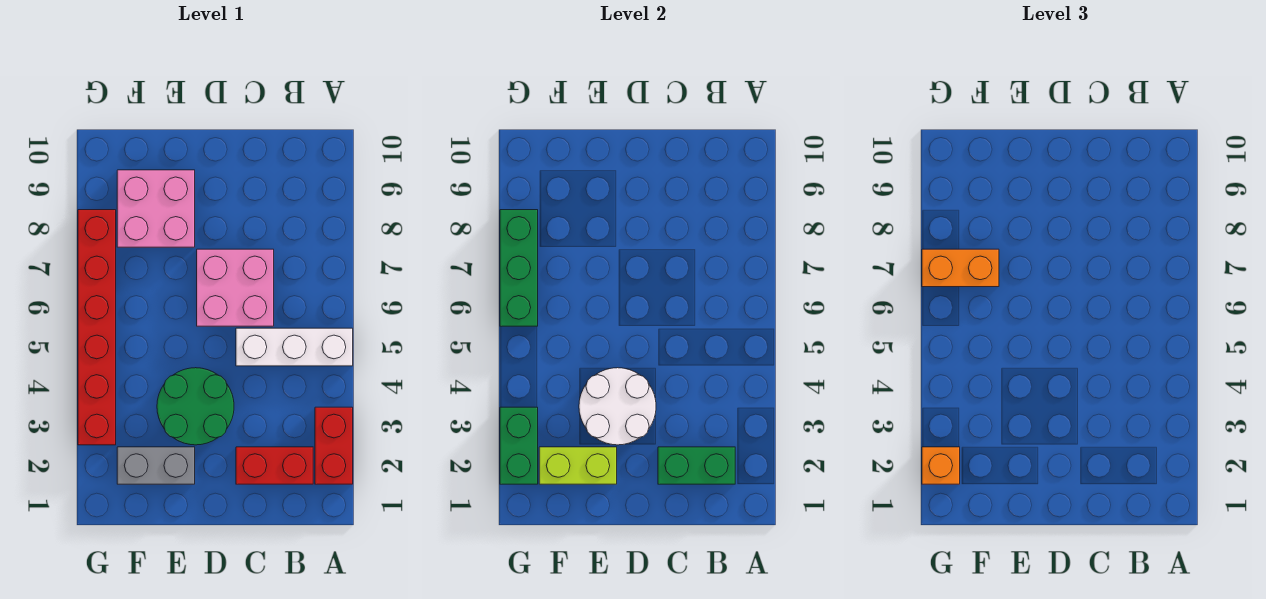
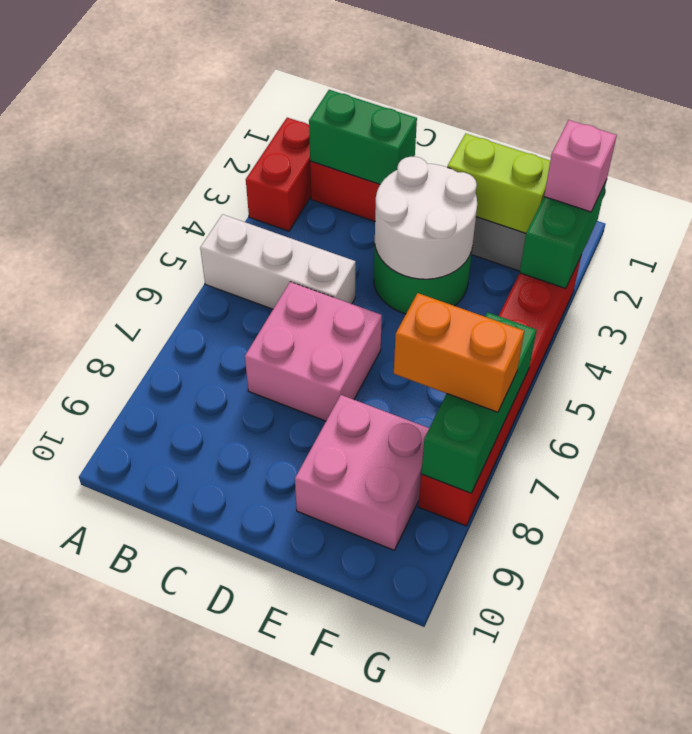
orange 1x1 brick [922,447,960,484] -> pink 1x1 brick [544,120,617,212]

